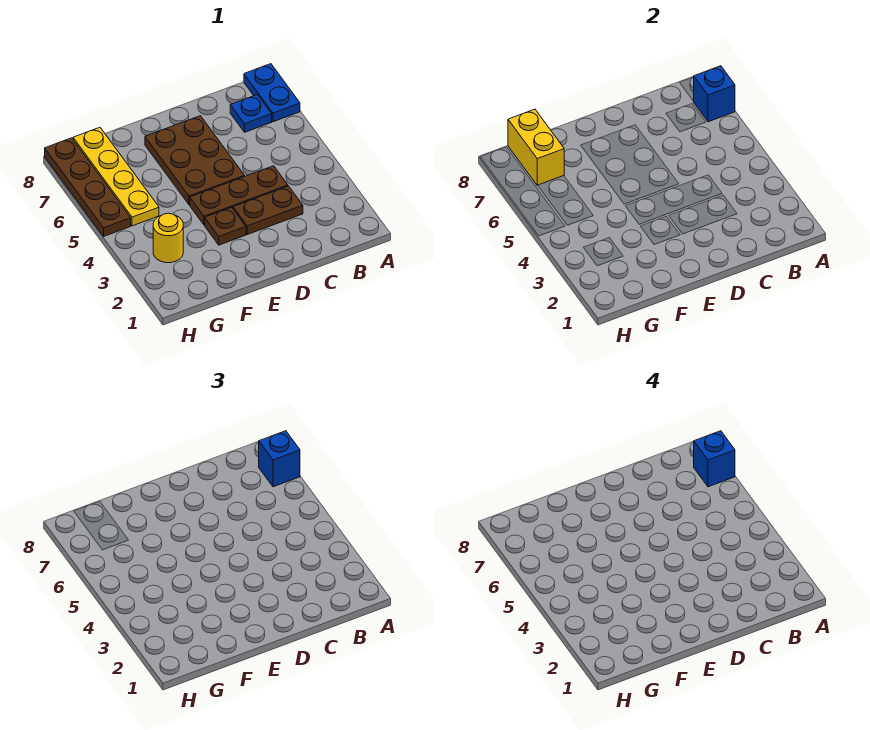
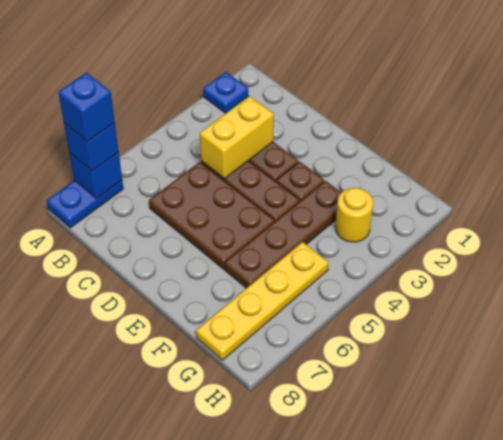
blue 1x1 plate [230,95,272,132] -> blue 1x1 plate moved to [203,72,248,113]
brown 2x3 plate [145,116,245,205] -> brown 2x3 plate turned to [149,162,275,269]
yellow 1x2 brick [508,109,564,185] -> yellow 1x2 brick moved to [200,96,274,179]
brown 1x4 plate [45,138,131,236] -> brown 1x4 plate moved to [225,181,342,288]

